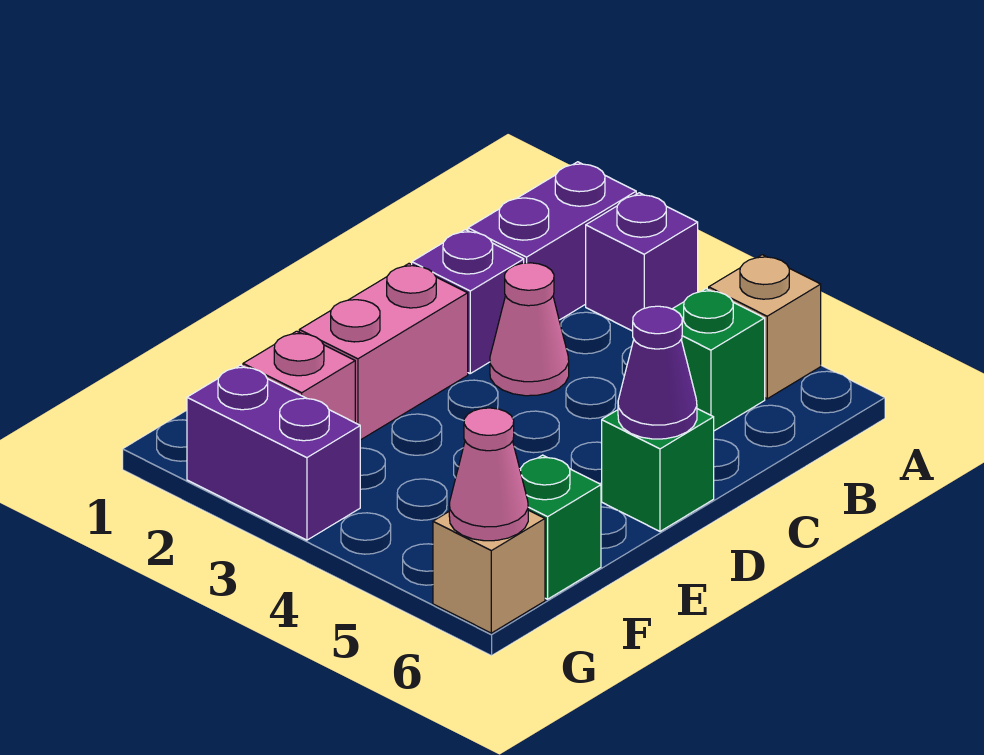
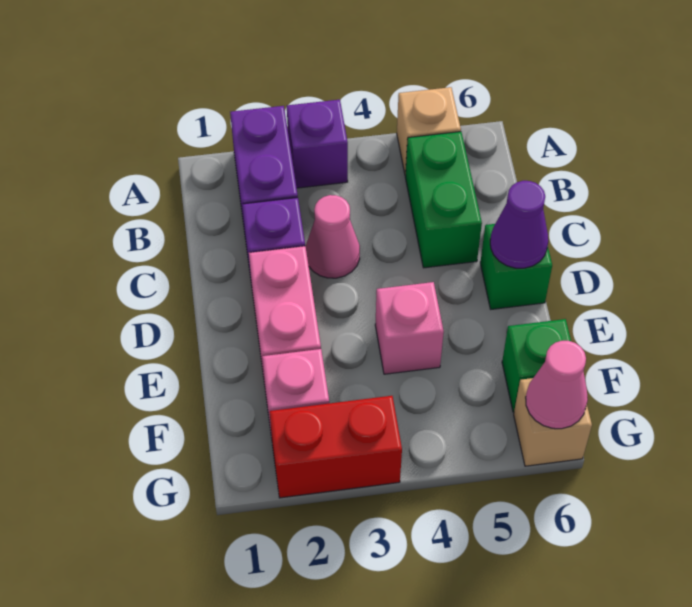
green 1x1 brick [673,289,765,431] -> green 1x2 brick [405,132,482,268]
none -> pink 1x1 brick [375,282,444,374]
purple 1x2 brick [187,365,360,540] -> red 1x2 brick [270,396,402,498]

